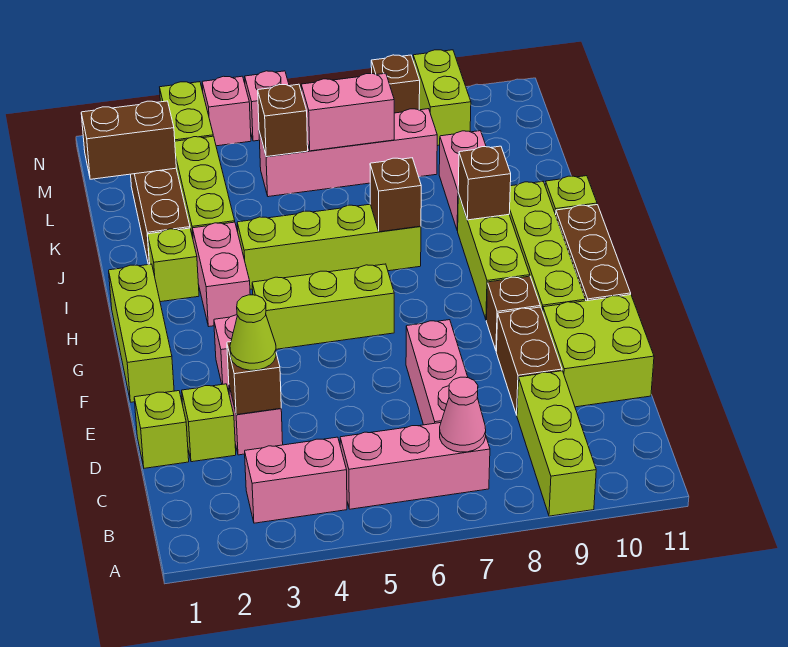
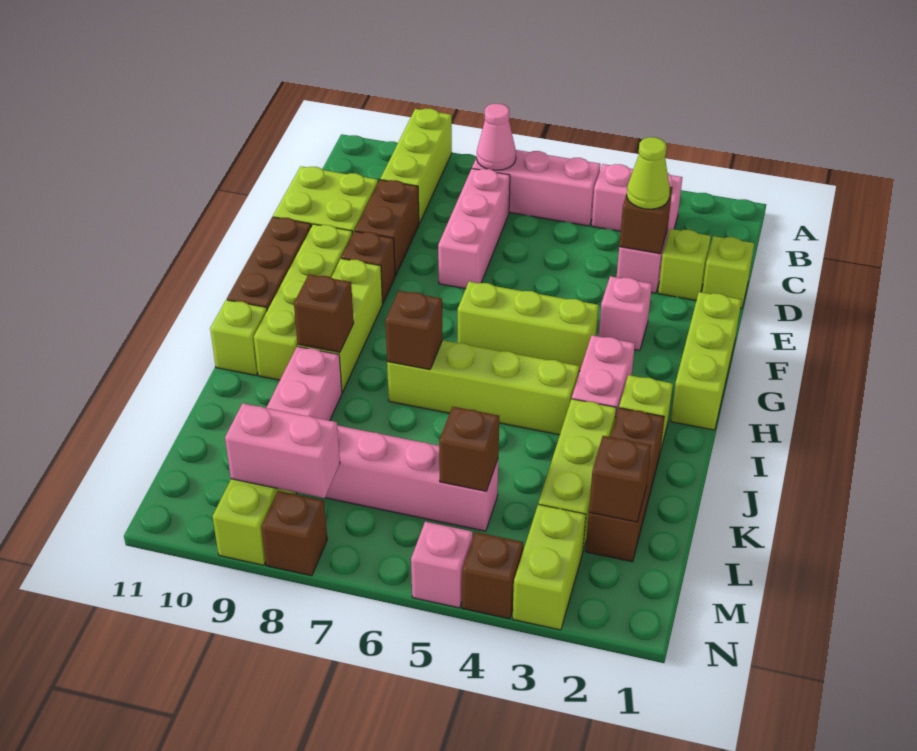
brown 1x2 brick [81,101,176,179] -> brown 1x1 brick [589,436,651,522]
pink 1x2 brick [301,73,394,151] -> pink 1x2 brick moved to [225,403,340,498]
pink 1x1 brick [202,76,251,146] -> brown 1x1 brick [462,532,523,619]

